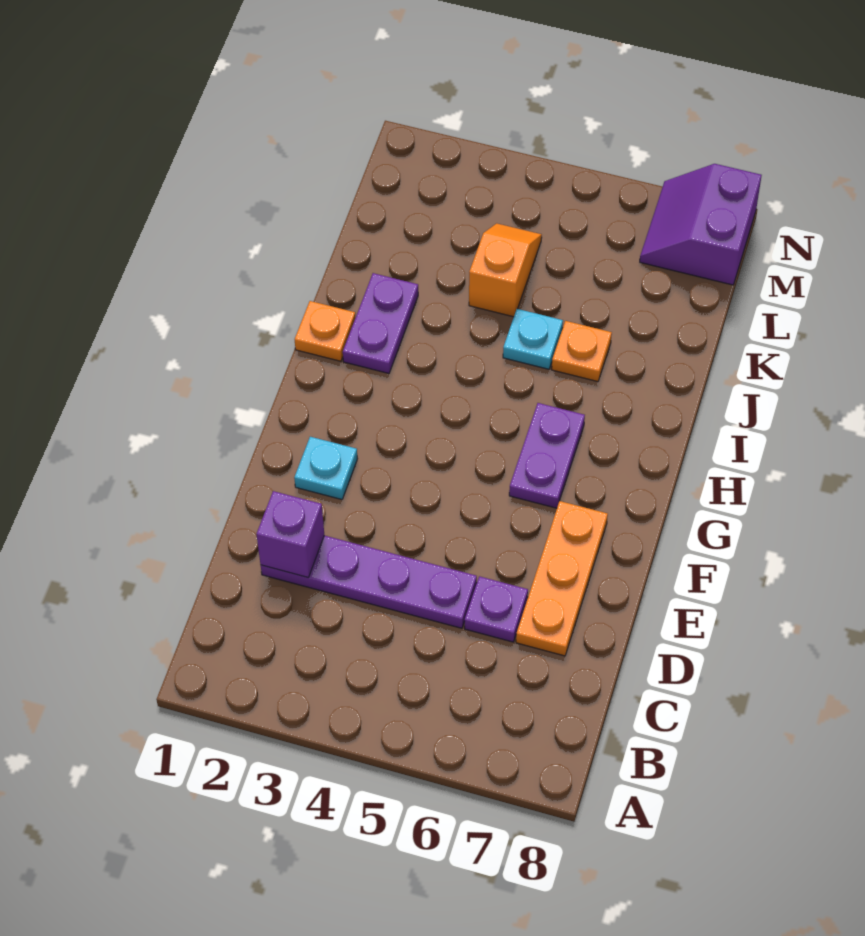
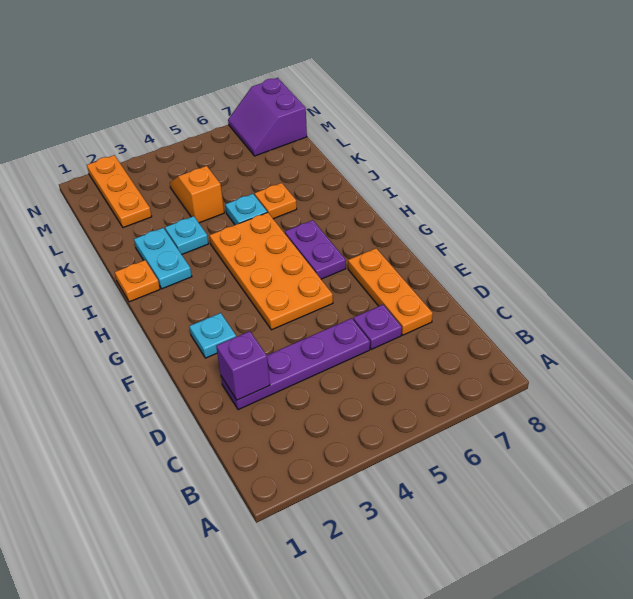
none -> orange 2x4 plate [209,212,333,330]
purple 1x2 plate [343,273,418,373] -> cyan 1x2 plate [134,228,192,289]
none -> cyan 1x1 plate [165,216,208,254]
none -> orange 1x3 plate [87,155,152,228]

